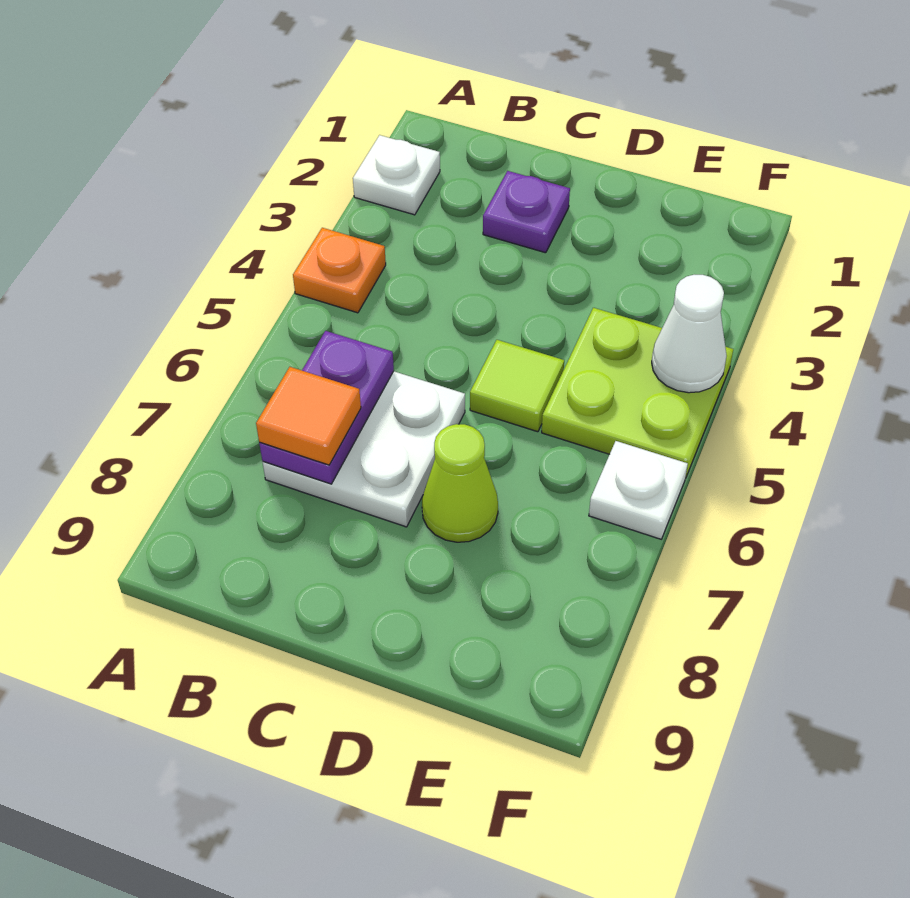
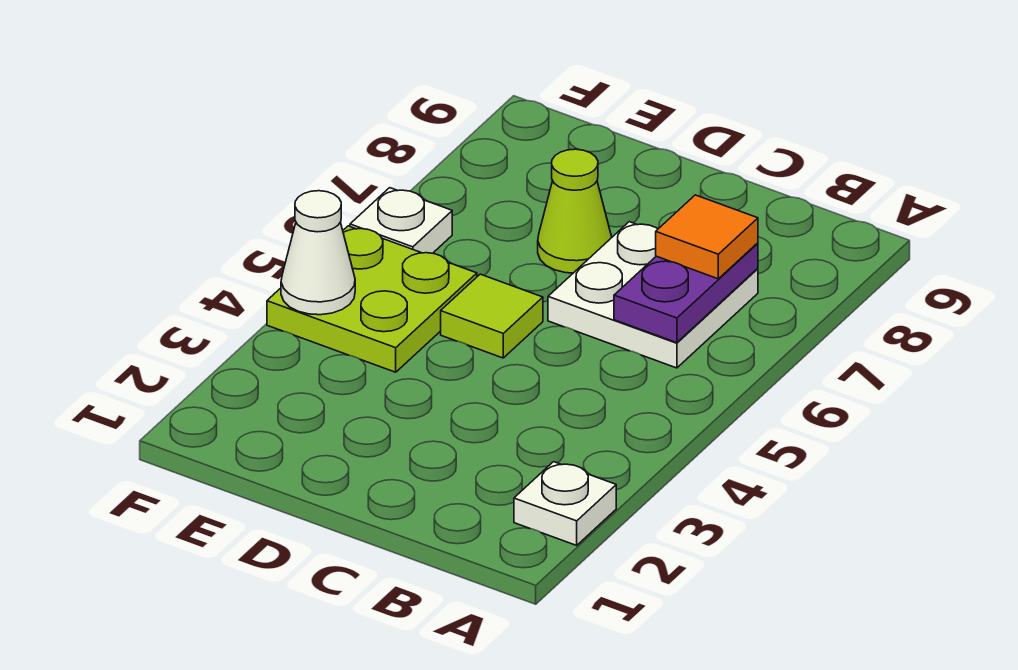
orange 1x1 plate [293,228,386,313] -> none
purple 1x1 plate [483,171,570,253] -> none

